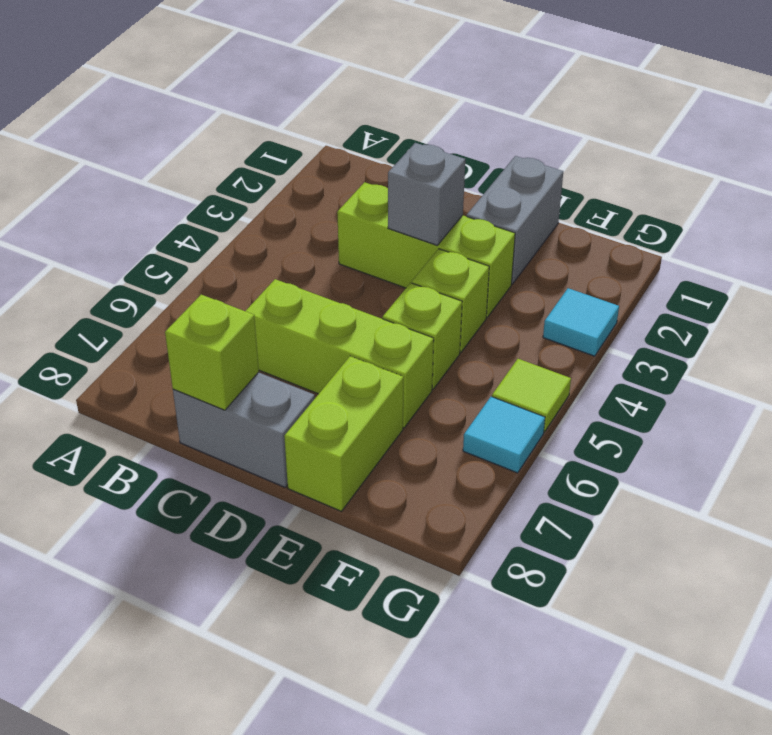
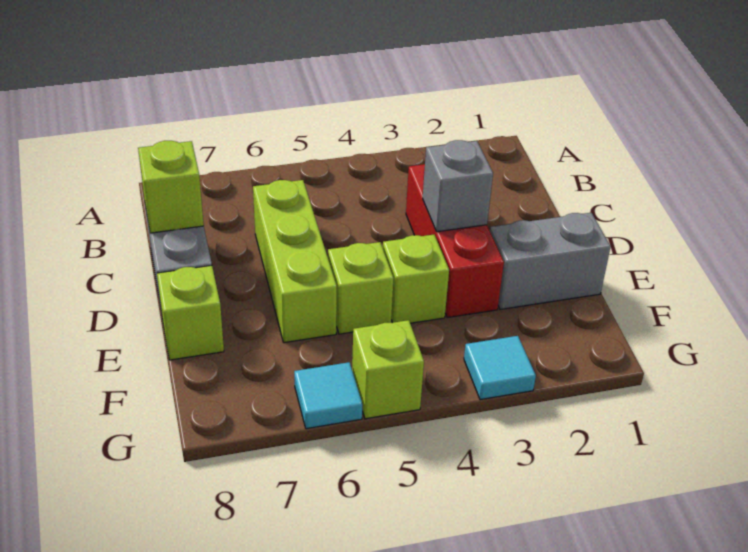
lime 1x3 brick [337,182,515,317] -> red 1x3 brick [406,164,504,318]
lime 1x2 brick [284,356,404,511] -> lime 1x1 brick [157,266,224,360]
lime 1x1 tile [492,359,571,432] -> lime 1x1 brick [352,320,424,419]

